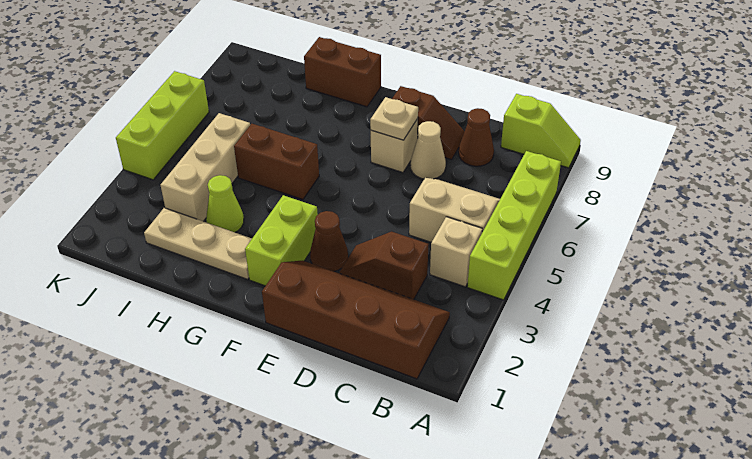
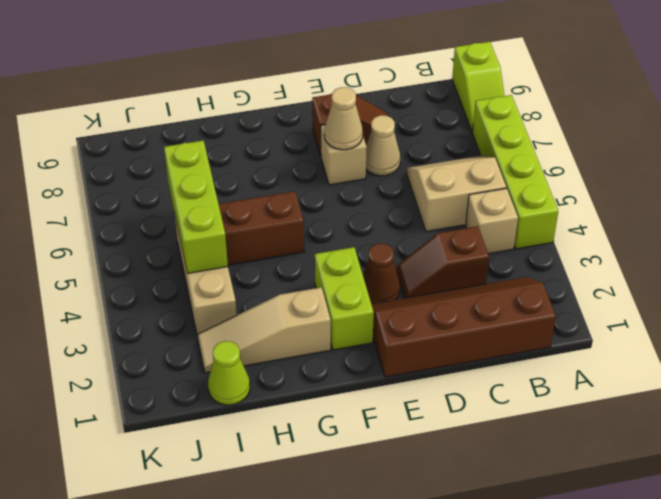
lime 1x2 slope [501,94,581,168] -> lime 1x2 slope turned to [452,42,504,131]
brown 1x1 cone [459,108,494,166] -> none
tan 1x1 plate [370,97,418,140] -> tan 1x1 cone [324,87,363,150]
tan 1x3 plate [144,208,252,279] -> tan 1x3 slope [197,287,331,373]
brown 1x2 brick [304,37,381,107] -> none
lime 1x1 cone [206,175,244,232] -> lime 1x1 cone moved to [208,341,250,405]
lime 1x3 brick [116,71,209,180] -> lime 1x3 brick moved to [164,141,228,273]

